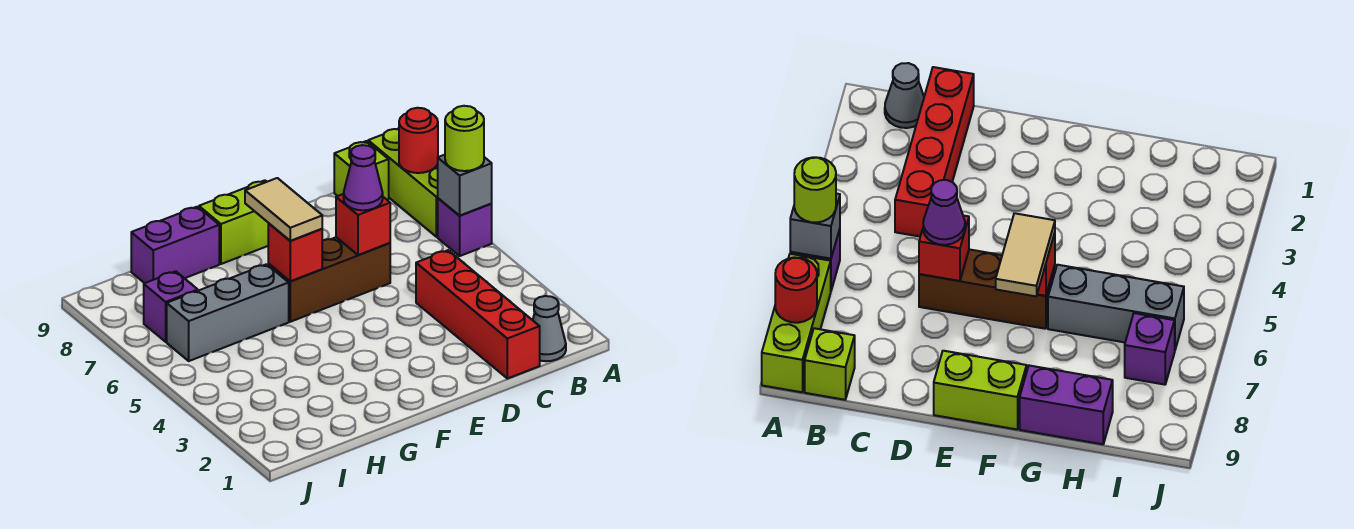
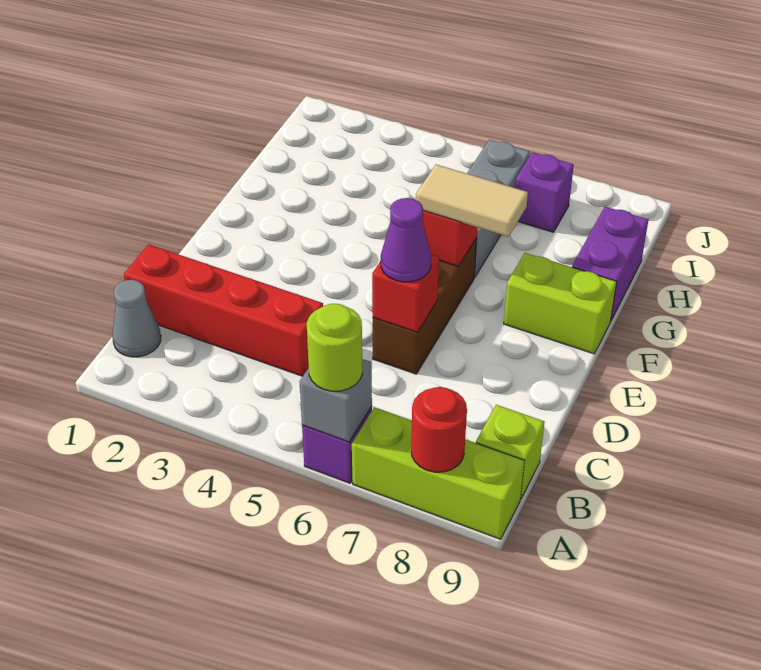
lime 1x2 brick [199,180,268,264] -> lime 1x2 brick turned to [504,253,617,354]

